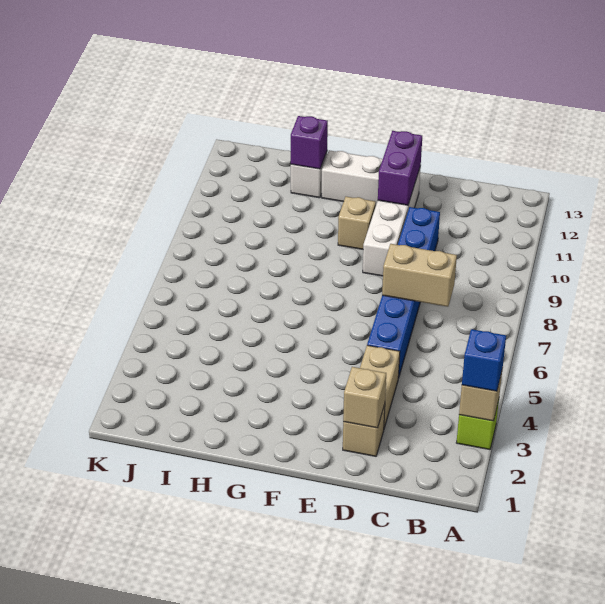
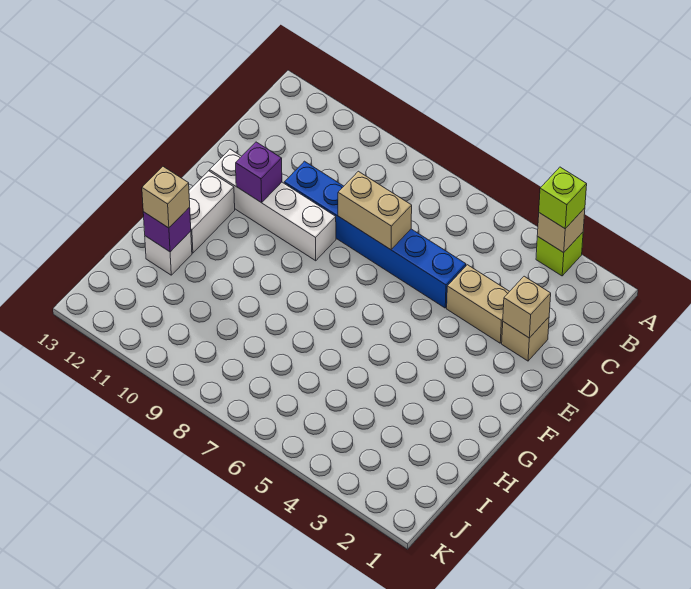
blue 1x1 brick [462,329,506,391] -> lime 1x1 brick [539,167,587,229]
tan 1x2 brick [382,244,457,307] -> tan 1x2 brick turned to [338,171,412,250]
purple 1x2 brick [378,131,422,205] -> purple 1x1 brick [236,142,282,203]
tan 1x1 brick [338,197,376,249] -> tan 1x1 brick moved to [142,167,190,228]

